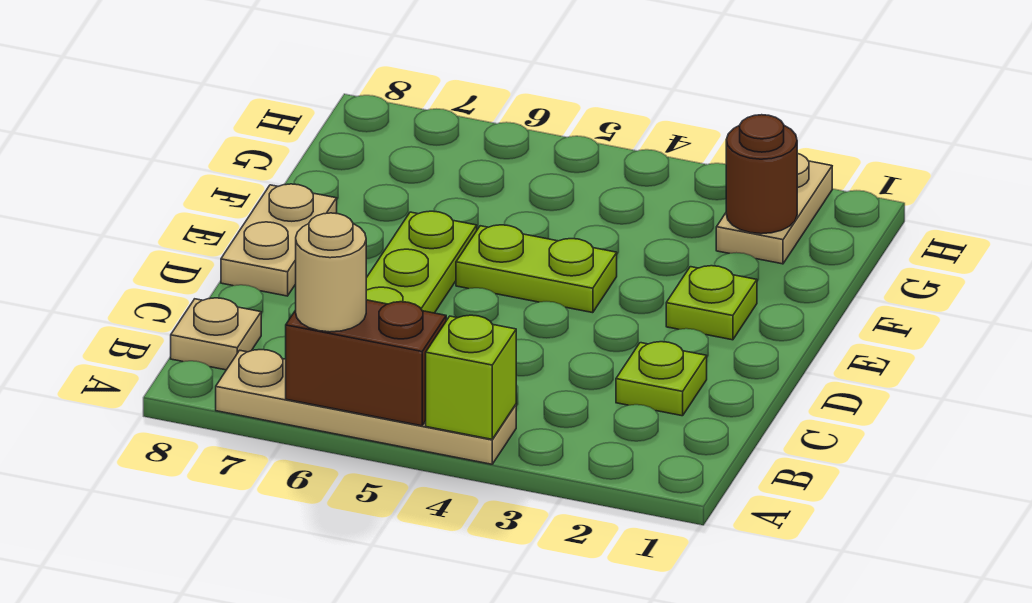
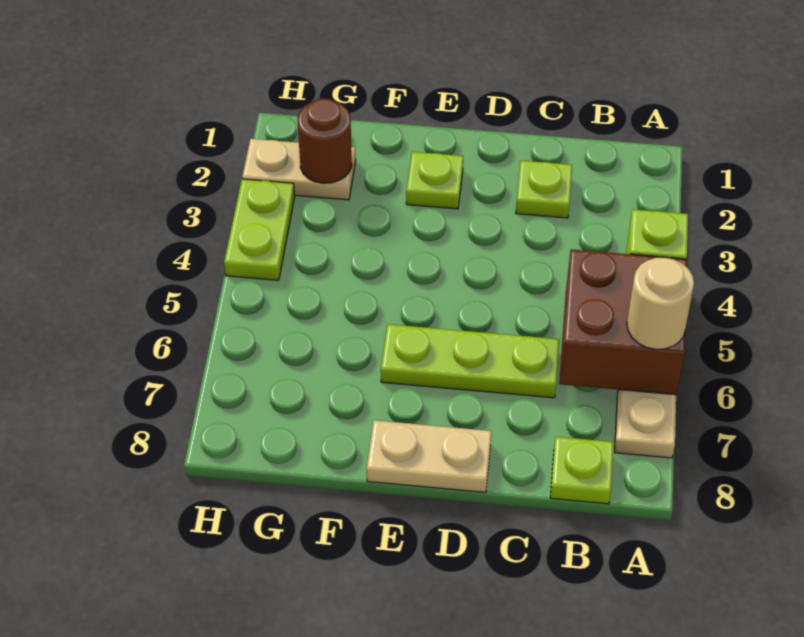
brown 1x2 brick [286,300,446,426] -> brown 2x2 brick [559,249,687,395]
tan 1x1 plate [171,298,261,370] -> lime 1x1 plate [550,437,614,504]
lime 1x2 plate [456,225,617,313] -> lime 1x2 plate moved to [224,179,295,280]

